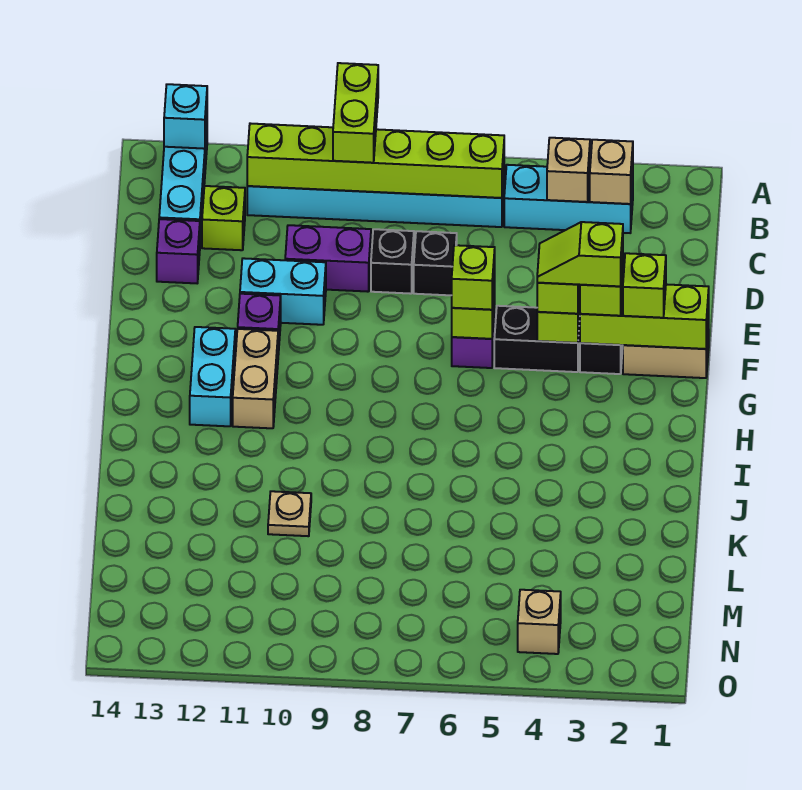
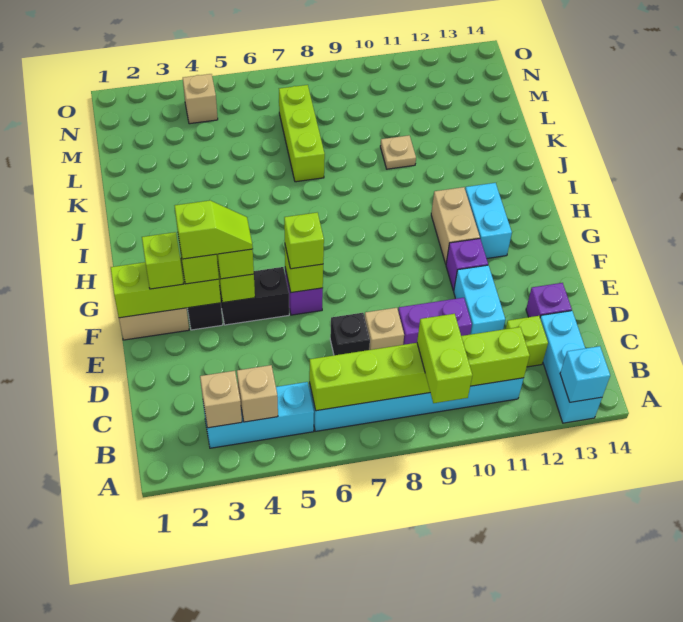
black 1x1 brick [371,229,414,294] -> tan 1x1 brick [365,308,404,350]
cyan 1x2 brick [240,258,326,325] -> cyan 1x2 brick turned to [454,265,505,335]
none -> lime 1x3 brick [279,85,325,182]

